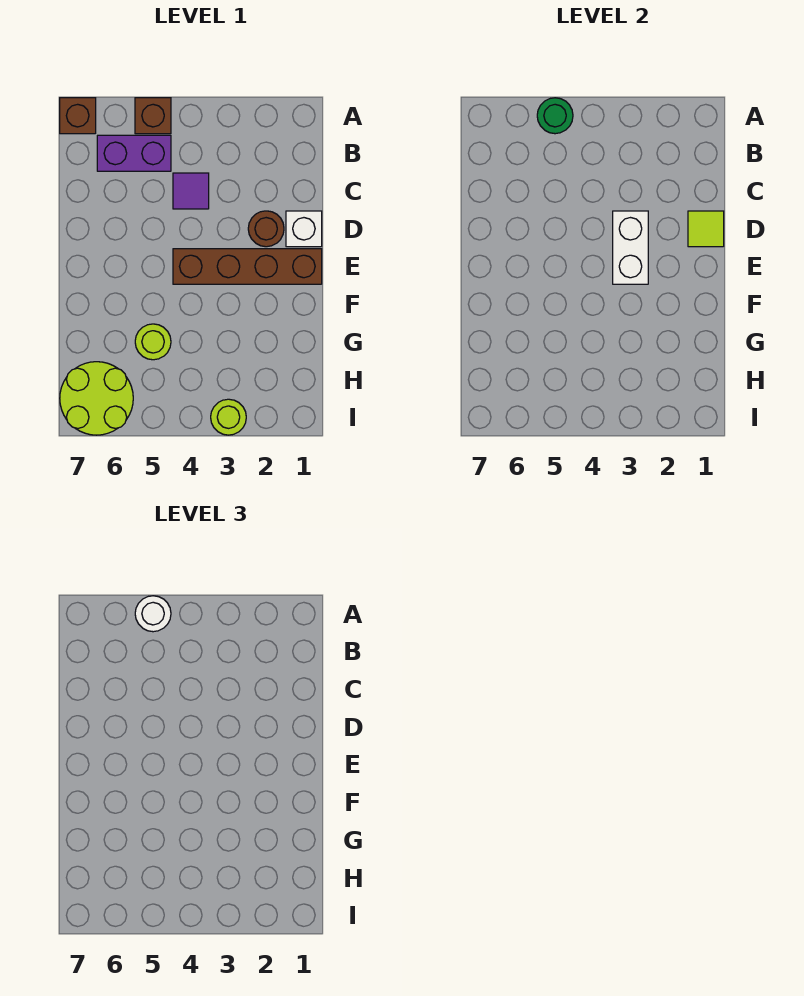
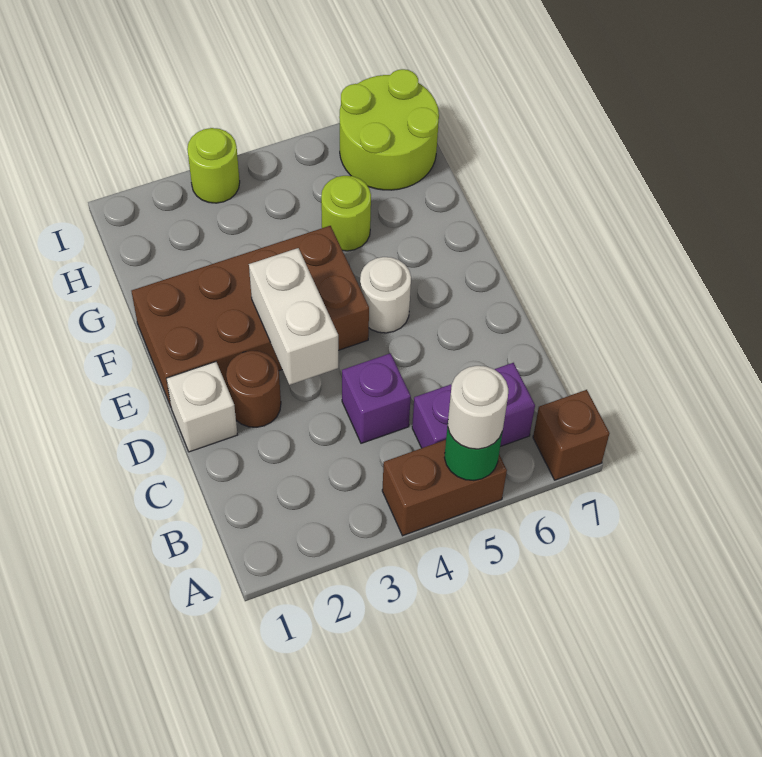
brown 1x1 brick [135,98,171,134] -> brown 1x2 brick [382,440,507,536]
purple 1x1 tile [173,173,209,209] -> purple 1x1 brick [342,353,411,443]
lime 1x1 tile [688,211,724,247] -> none
brown 1x4 brick [173,249,322,284] -> brown 2x4 brick [132,226,369,406]
none -> white 1x1 round brick [360,257,411,333]

